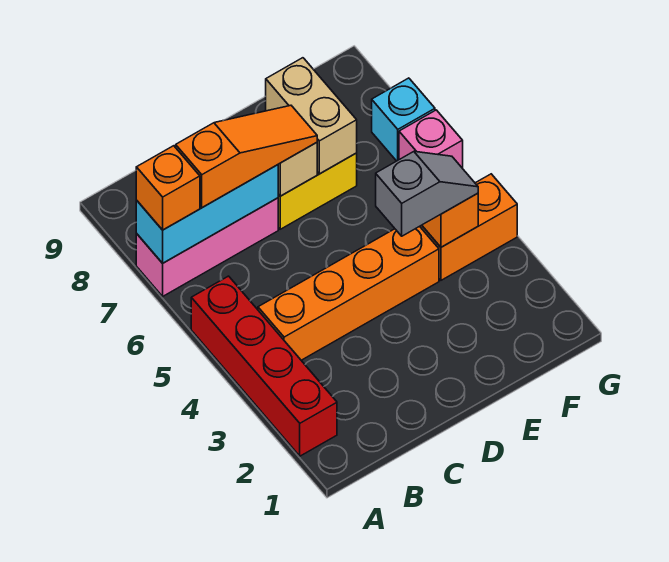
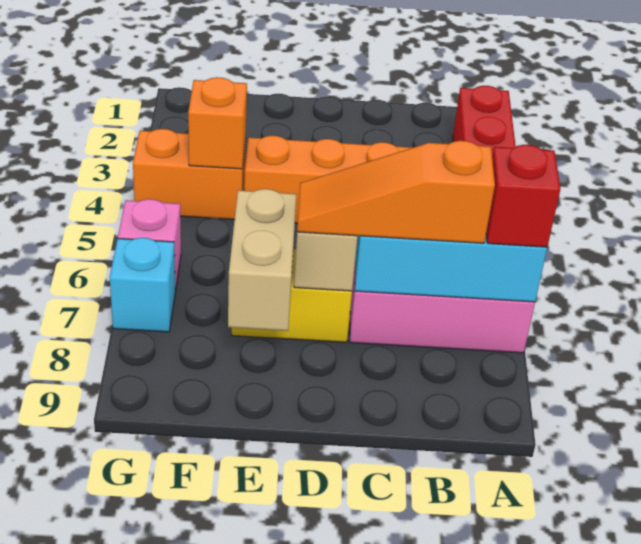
orange 1x1 brick [136,146,200,230] -> red 1x1 brick [486,145,560,247]
grey 1x2 slope [376,151,478,236] -> none

